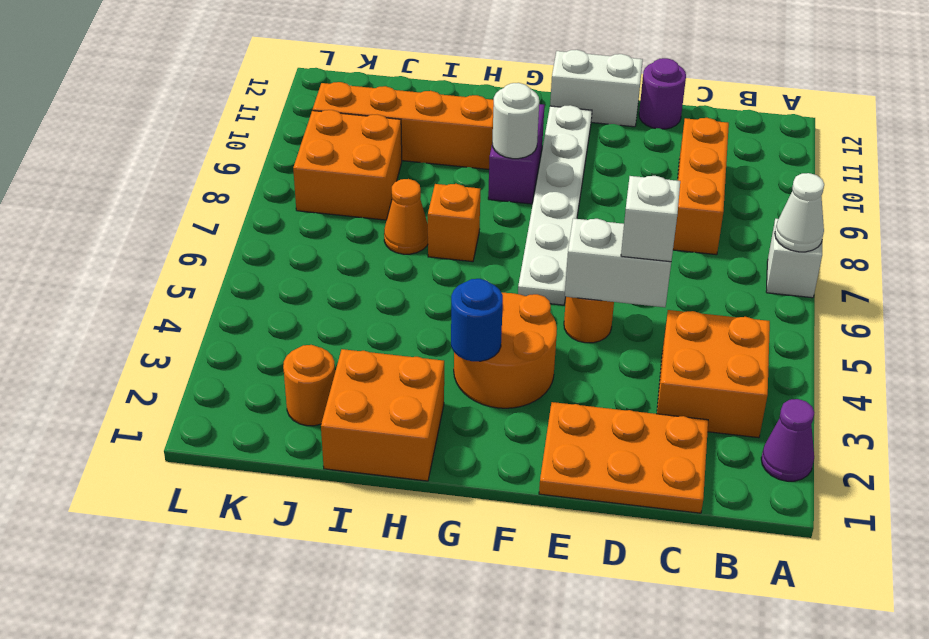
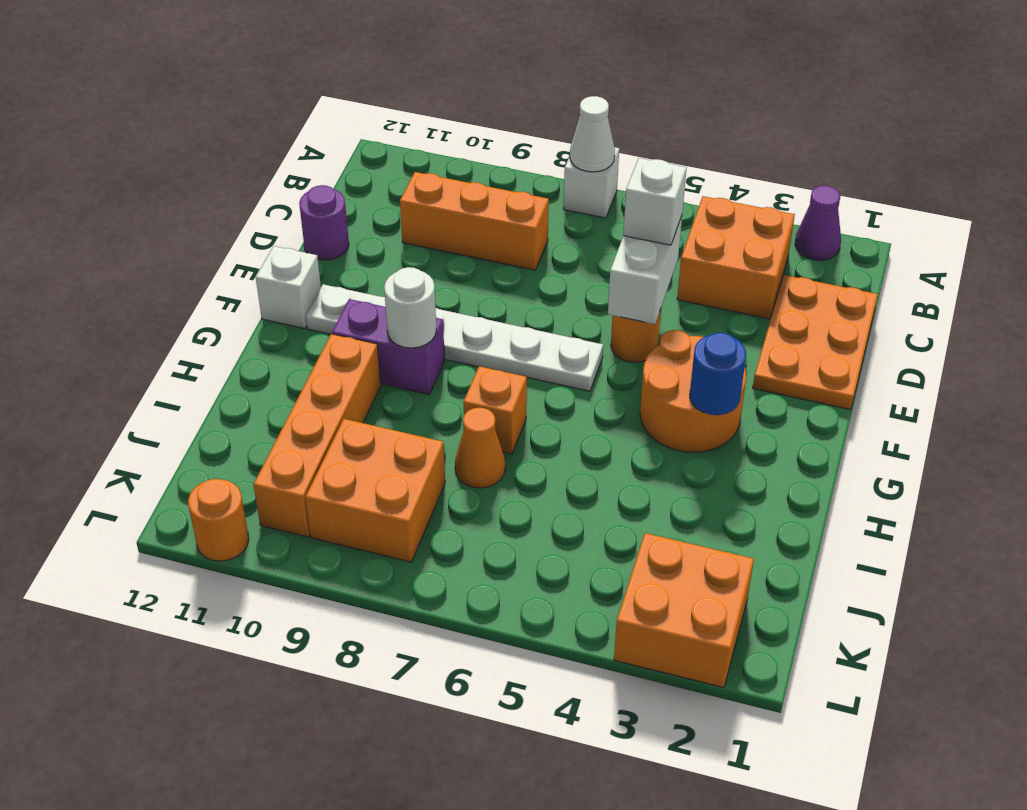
white 1x2 brick [550,50,643,127] -> white 1x1 brick [256,246,321,329]
orange 2x2 brick [321,349,444,481] -> orange 2x2 brick moved to [614,533,754,688]
orange 1x1 round brick [283,345,335,426] -> orange 1x1 round brick moved to [188,479,249,561]

